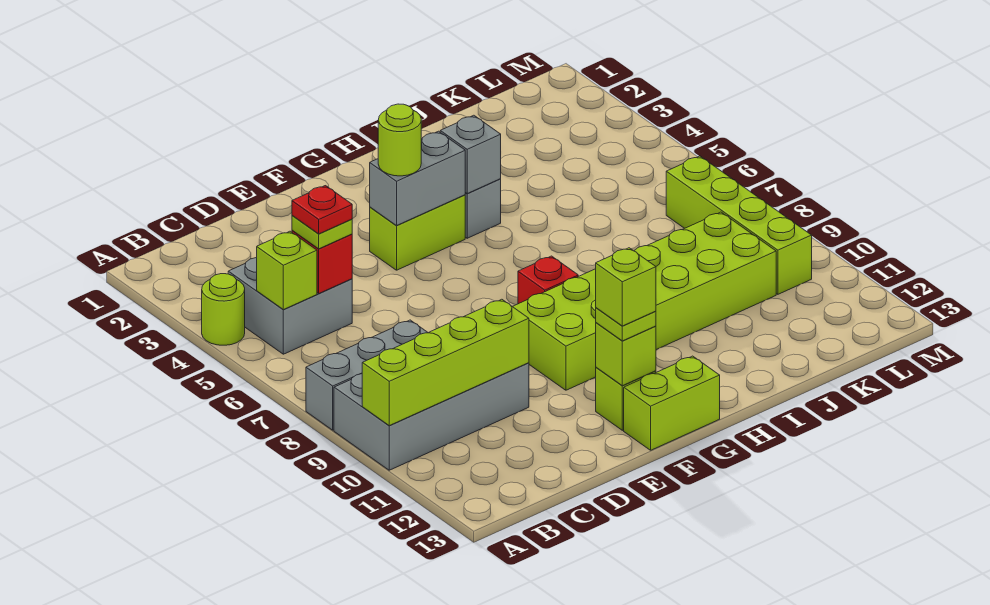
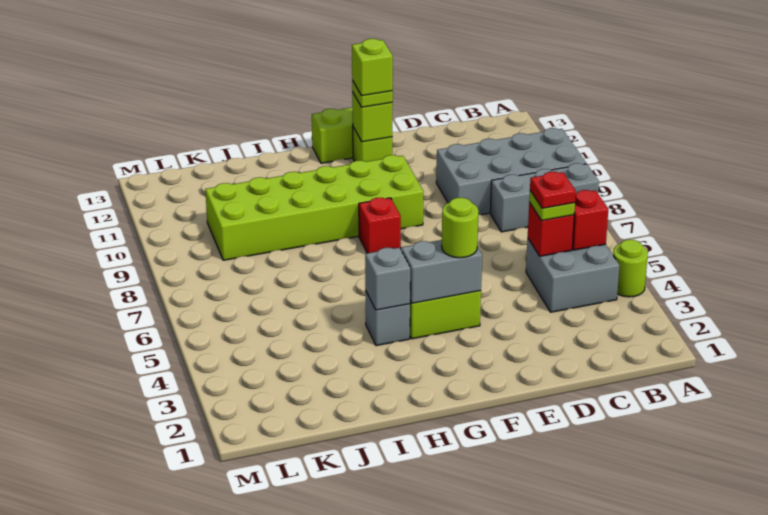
lime 1x4 brick [362,299,529,426] -> none
lime 1x1 brick [257,231,317,310] -> red 1x1 brick [572,190,608,250]
lime 1x4 brick [666,156,812,294] -> none

